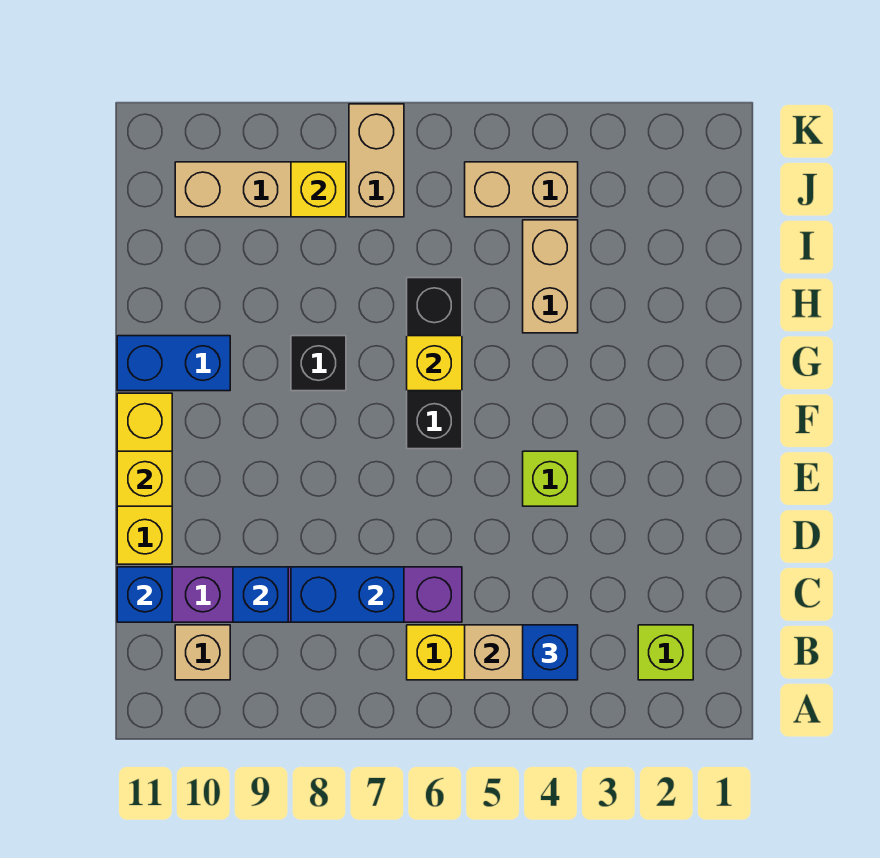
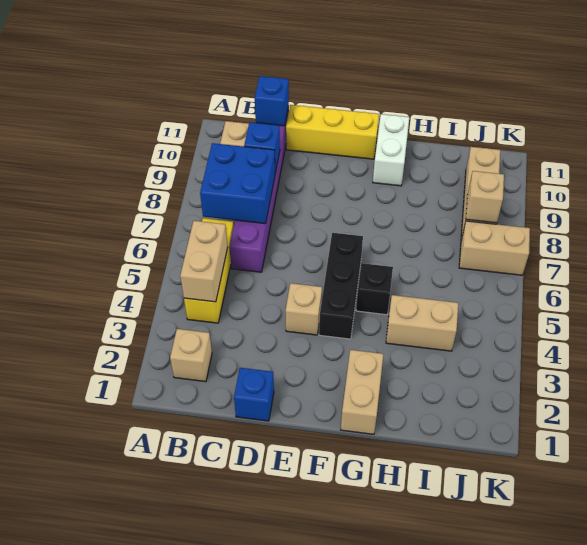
lime 1x1 brick [638,625,693,680] -> tan 1x1 brick [170,329,212,382]
blue 1x1 brick [523,625,578,680] -> blue 1x1 brick moved to [234,368,274,421]
blue 1x2 brick [291,567,404,622] -> blue 2x2 brick [200,143,275,224]
lime 1x1 brick [523,451,578,506] -> tan 1x1 brick [285,283,322,335]
yellow 1x1 brick [117,451,172,506] -> none
black 1x3 brick [407,278,462,449] -> black 1x3 brick turned to [319,233,363,339]
yellow 1x1 brick [407,336,462,391] -> none
black 1x1 brick [291,336,346,391] -> black 1x1 brick moved to [356,263,393,315]
blue 1x2 brick [117,336,230,391] -> white 1x2 brick [373,114,409,186]
tan 1x2 brick [465,162,578,217] -> tan 1x2 brick moved to [341,350,383,434]
yellow 1x1 brick [291,162,346,217] -> tan 1x1 brick [466,171,504,223]

